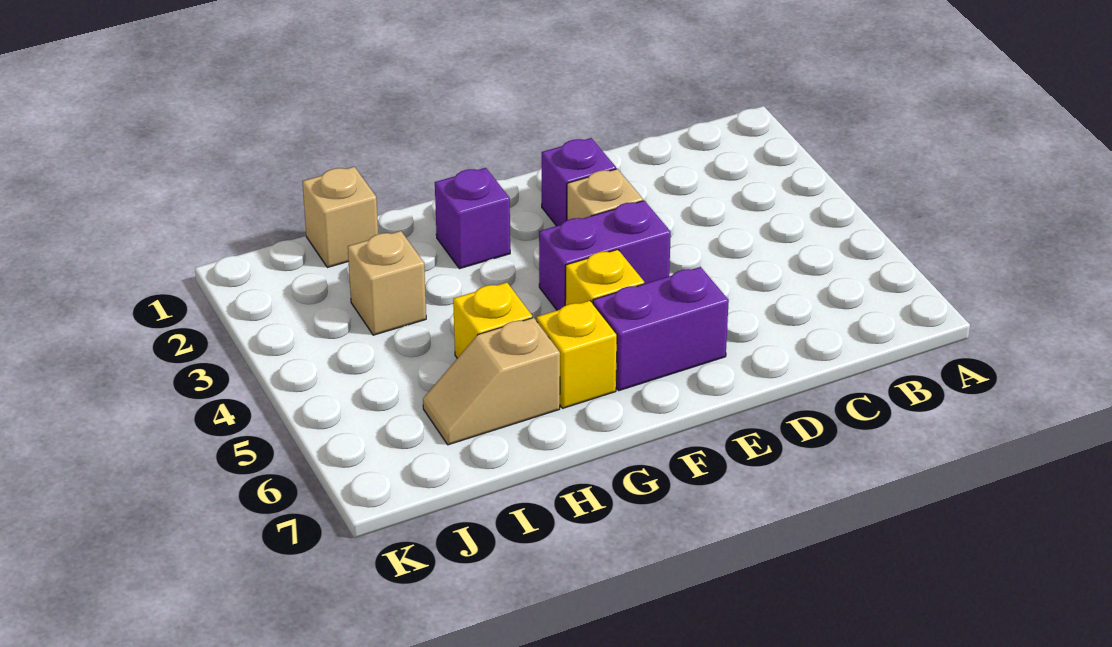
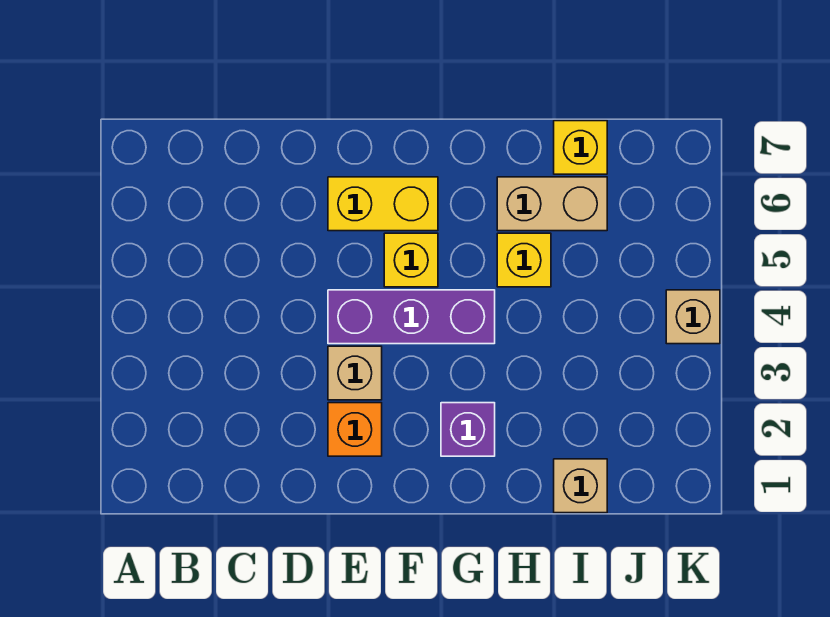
purple 1x1 brick [542,138,616,226] -> orange 1x1 brick [328,403,382,456]
purple 1x2 brick [539,201,671,310] -> purple 1x3 brick [328,290,495,344]
purple 1x2 brick [593,267,729,391] -> yellow 1x2 brick [328,177,438,231]
yellow 1x1 brick [536,301,617,408] -> yellow 1x1 brick moved to [554,121,607,174]
tan 1x2 slope [423,318,560,445] -> tan 1x2 brick [497,177,607,231]
tan 1x1 brick [348,231,426,335] -> tan 1x1 brick moved to [666,290,720,344]

